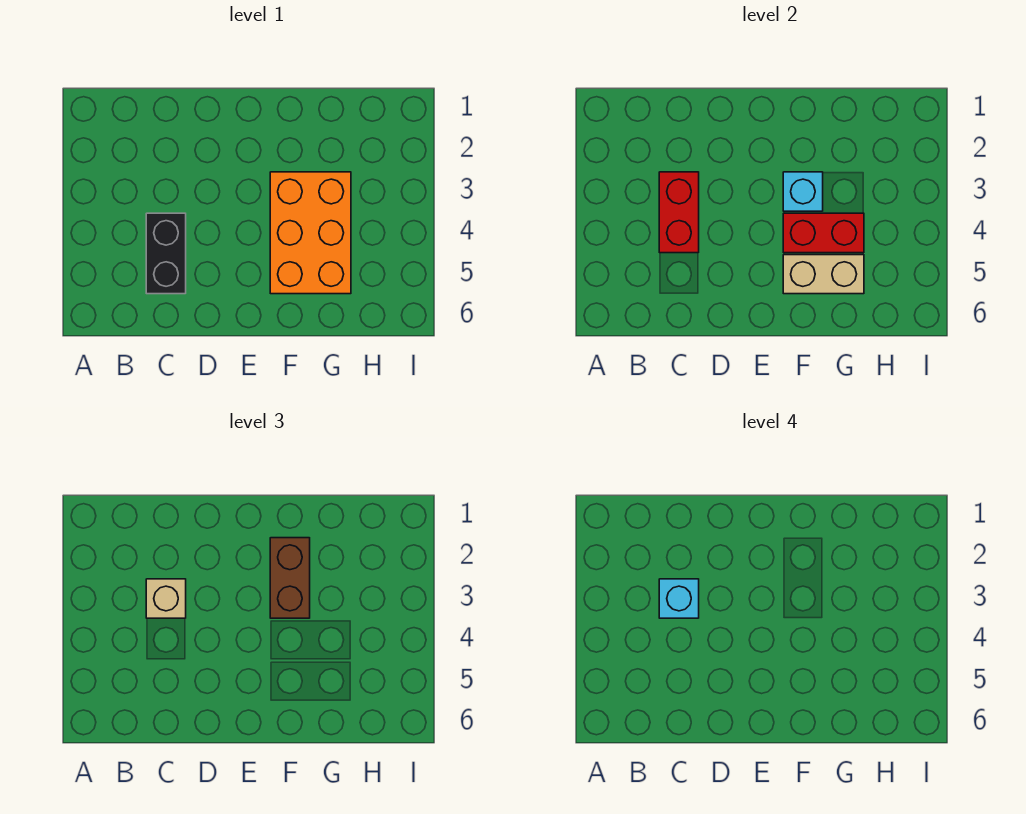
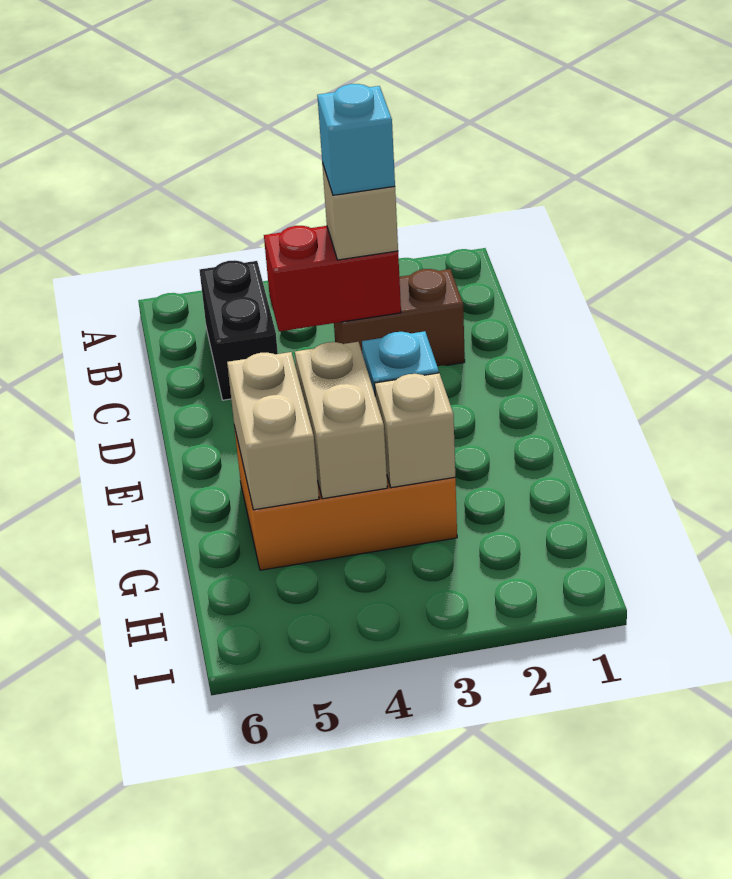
black 1x2 brick [146,213,186,294] -> black 1x2 brick turned to [200,260,278,400]
brown 1x2 brick [270,538,310,618] -> brown 1x2 brick moved to [334,269,465,366]
red 1x2 brick [783,213,864,253] -> tan 1x2 brick [295,342,387,499]
none -> tan 1x1 brick [375,373,455,488]

